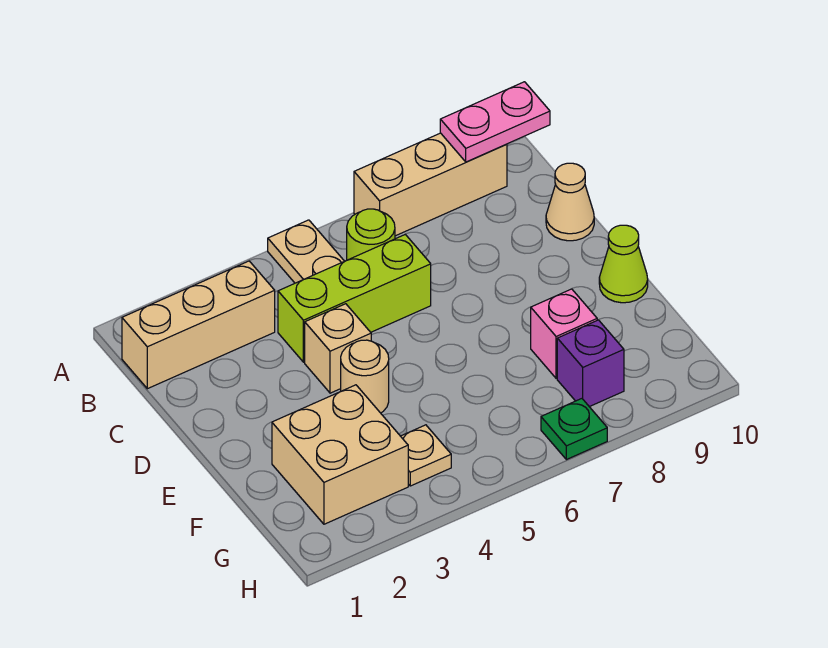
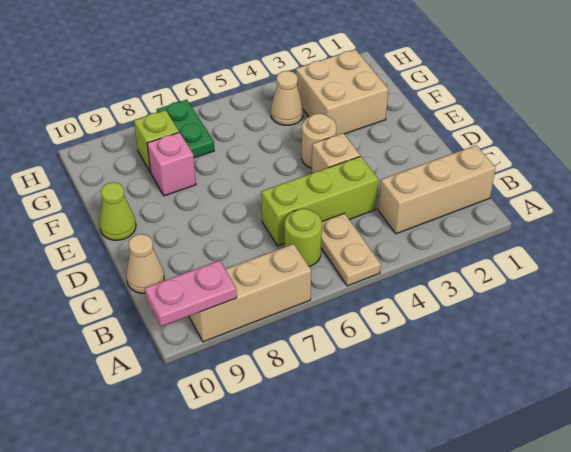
tan 1x1 plate [401,425,451,486] -> tan 1x1 cone [271,71,303,125]
purple 1x1 brick [557,320,624,407] -> lime 1x1 brick [134,110,179,172]
green 1x1 plate [541,399,607,460] -> green 1x2 plate [157,100,214,158]

